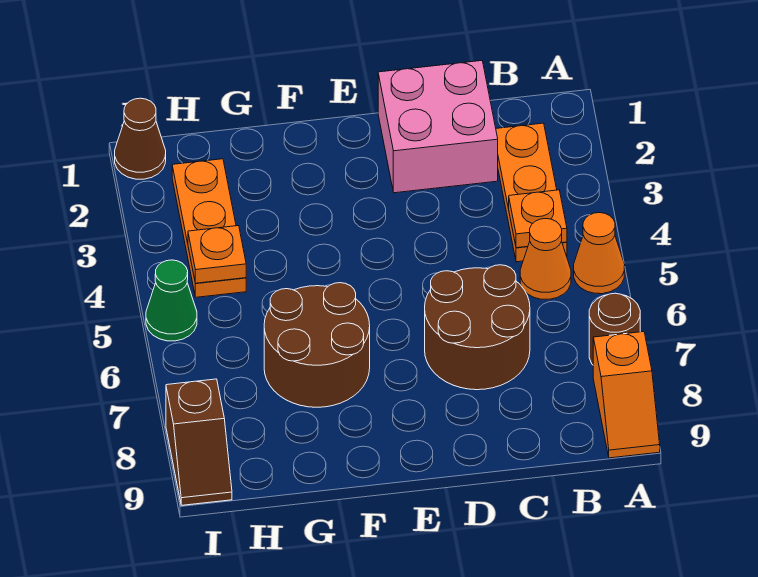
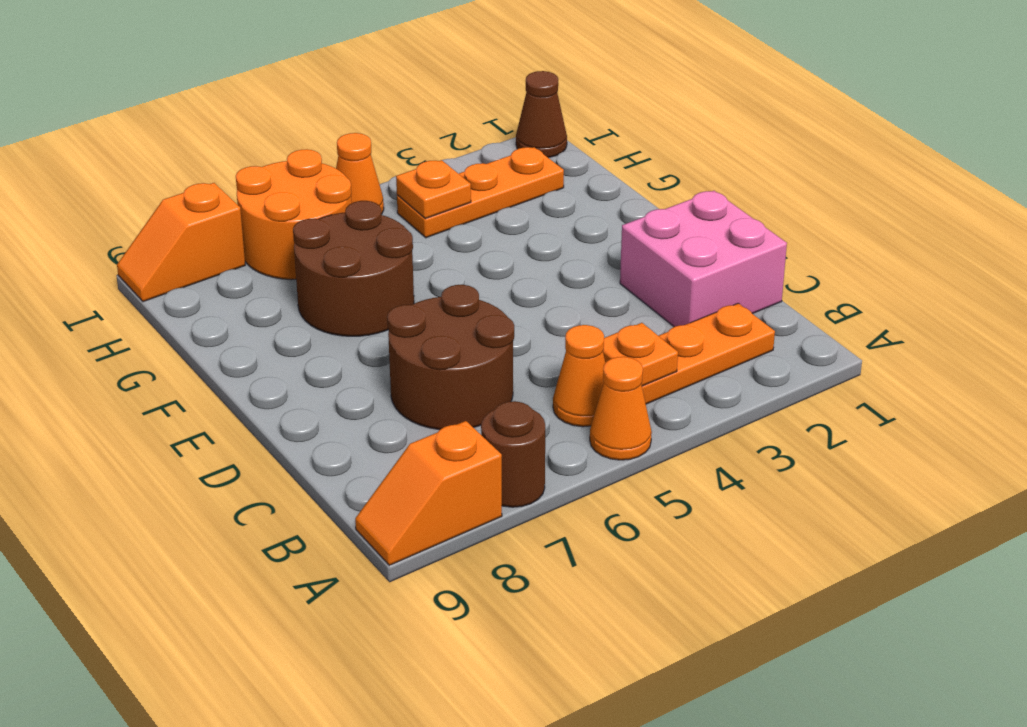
none -> orange 2x2 round brick [236,149,352,280]
green 1x1 cone [146,260,197,341] -> orange 1x1 cone [336,133,384,214]
brown 1x2 slope [166,379,232,505] -> orange 1x2 slope [117,183,245,302]

